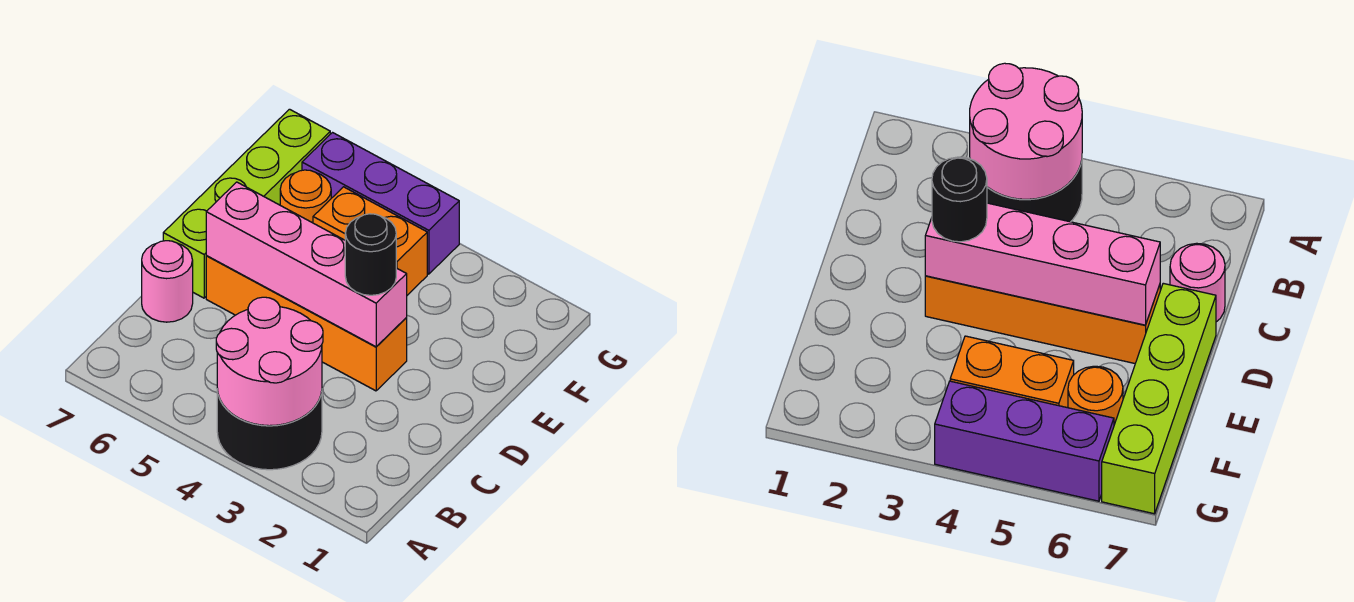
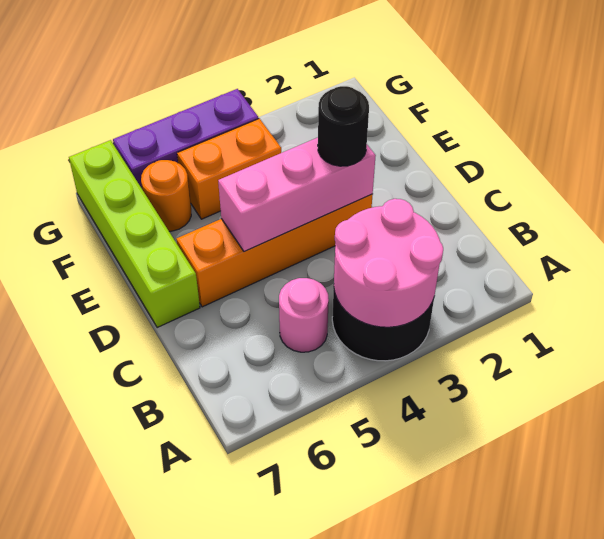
pink 1x1 round brick [142,241,193,322] -> pink 1x1 round brick moved to [279,278,329,352]
pink 1x4 brick [206,182,407,347] -> pink 1x3 brick [218,138,376,252]

